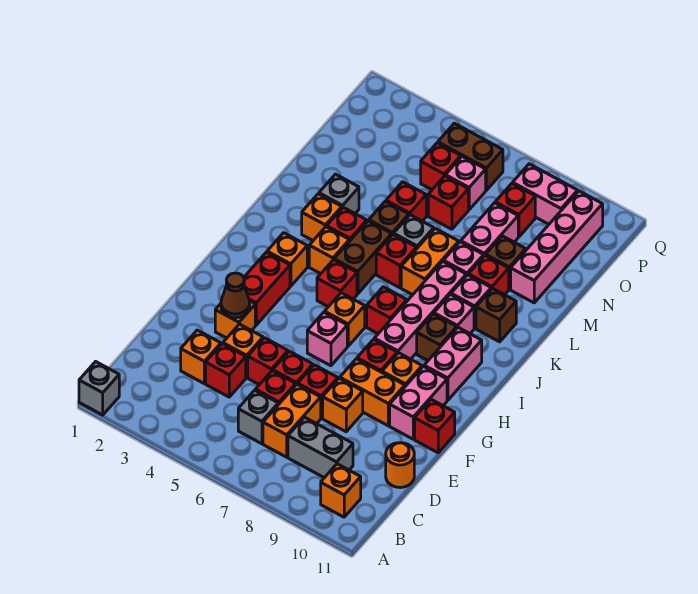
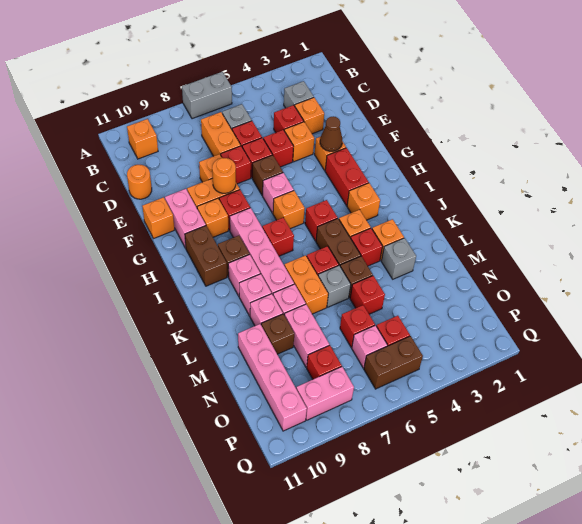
grey 1x1 brick [79,362,119,415] -> grey 1x1 brick moved to [284,81,314,108]
grey 1x2 brick [288,417,353,478] -> grey 1x2 brick moved to [182,72,232,119]
none -> orange 1x1 round brick [212,158,236,193]
red 1x1 brick [415,399,455,453] -> orange 1x1 brick [142,197,174,239]
pink 1x2 brick [424,328,482,400] -> brown 1x2 brick [185,226,227,286]
brown 1x1 brick [476,288,516,342] -> brown 1x1 brick moved to [252,155,283,196]
red 1x1 brick [468,255,509,295] -> pink 1x1 brick [250,294,283,326]

